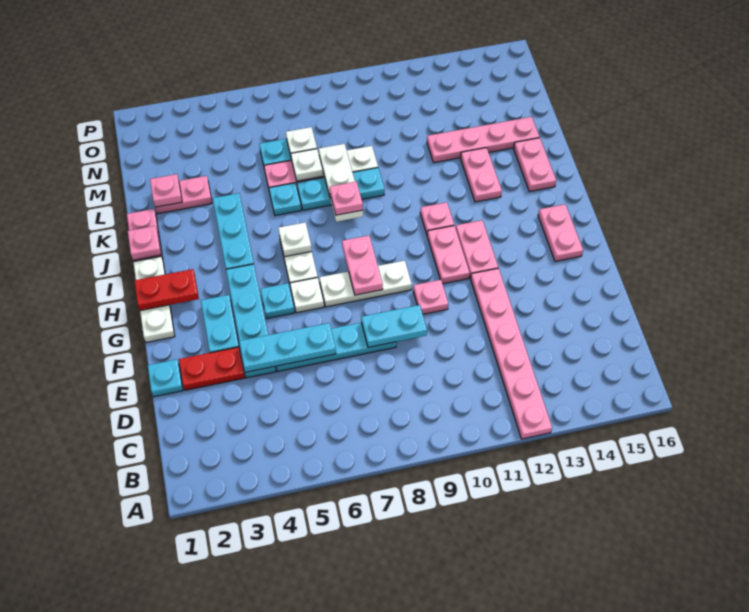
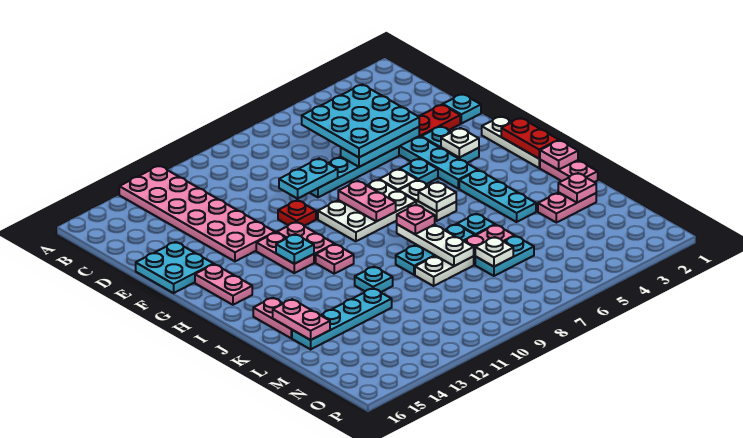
pink 1x6 plate [471,268,552,439] -> pink 2x6 plate [119,166,275,261]
none -> cyan 3x3 plate [302,85,419,157]
none -> cyan 2x2 plate [136,242,214,293]
pink 1x1 plate [413,280,448,314] -> red 1x1 plate [278,200,316,226]
white 1x3 plate [319,261,412,307] -> white 2x3 plate [318,180,416,241]
red 1x2 plate [135,269,199,311] -> red 1x2 plate turned to [501,118,559,159]
none -> cyan 1x1 plate [276,234,314,264]
pink 1x2 plate [460,148,502,202] -> pink 1x2 plate moved to [273,299,330,340]
none -> cyan 1x1 plate [355,267,393,292]
white 1x1 plate [291,149,323,181] -> white 1x1 plate moved to [441,128,479,158]
pink 1x4 plate [427,117,540,163] -> cyan 1x4 plate [292,288,392,349]

